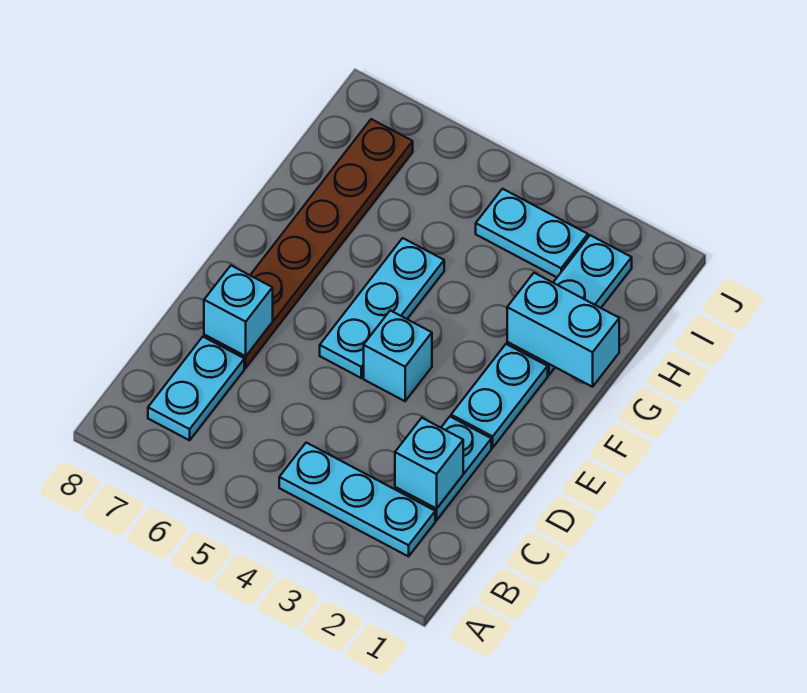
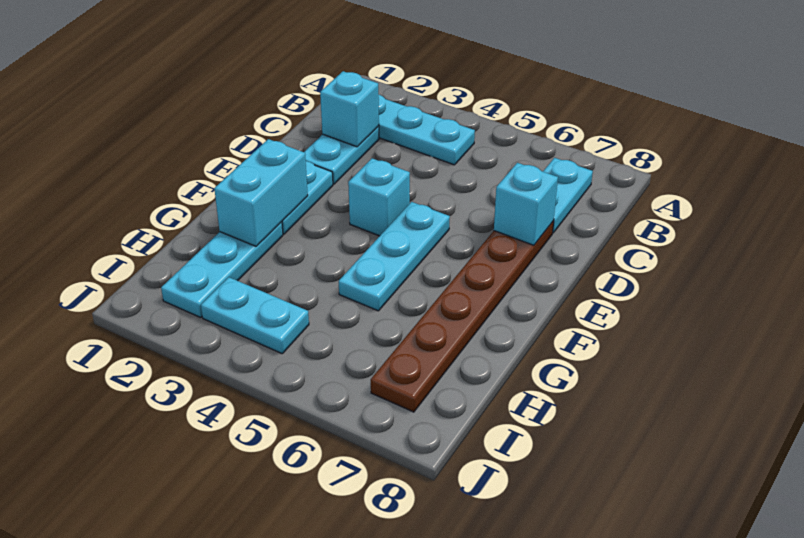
cyan 1x2 brick [507,273,619,387] -> cyan 1x2 brick turned to [214,139,308,246]

